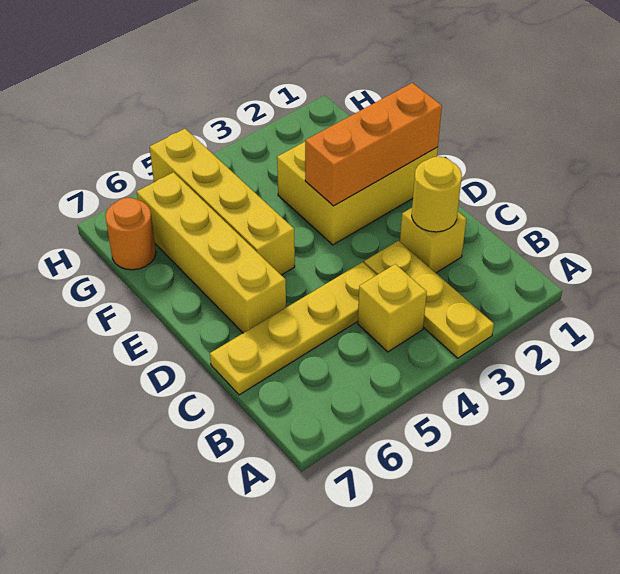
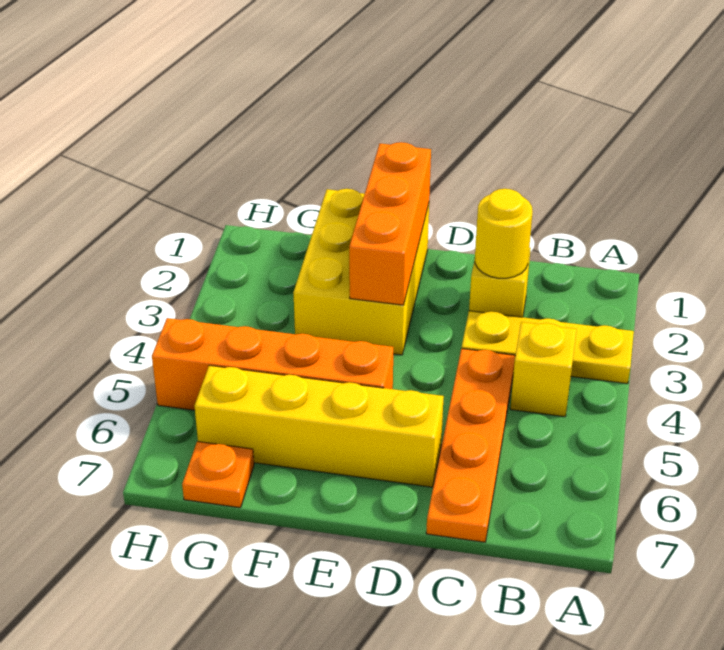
yellow 1x4 plate [210,262,376,395] -> orange 1x4 plate [426,349,515,542]
yellow 1x4 brick [150,129,295,275] -> orange 1x4 brick [152,318,393,410]
orange 1x1 round brick [105,198,156,270] -> orange 1x1 plate [182,441,254,508]

